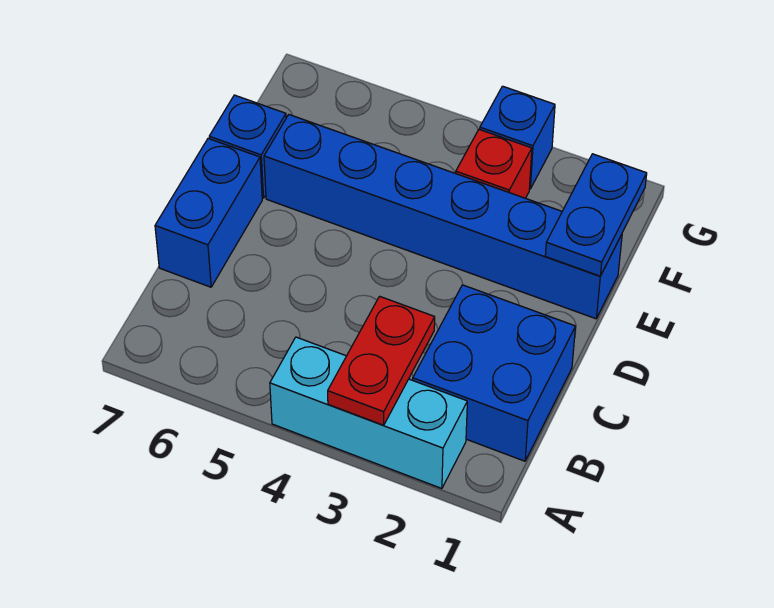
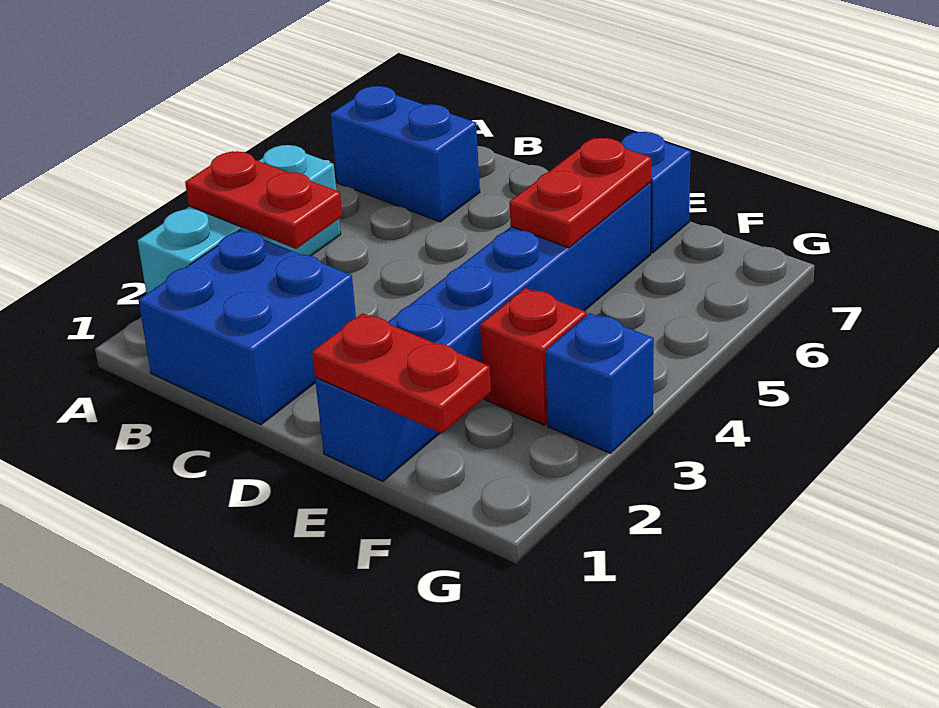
blue 1x2 brick [155,139,262,287] -> blue 1x2 brick moved to [330,86,480,222]
blue 1x2 plate [545,154,647,276] -> red 1x2 plate [312,313,491,433]
none -> red 1x2 plate [510,138,651,248]

